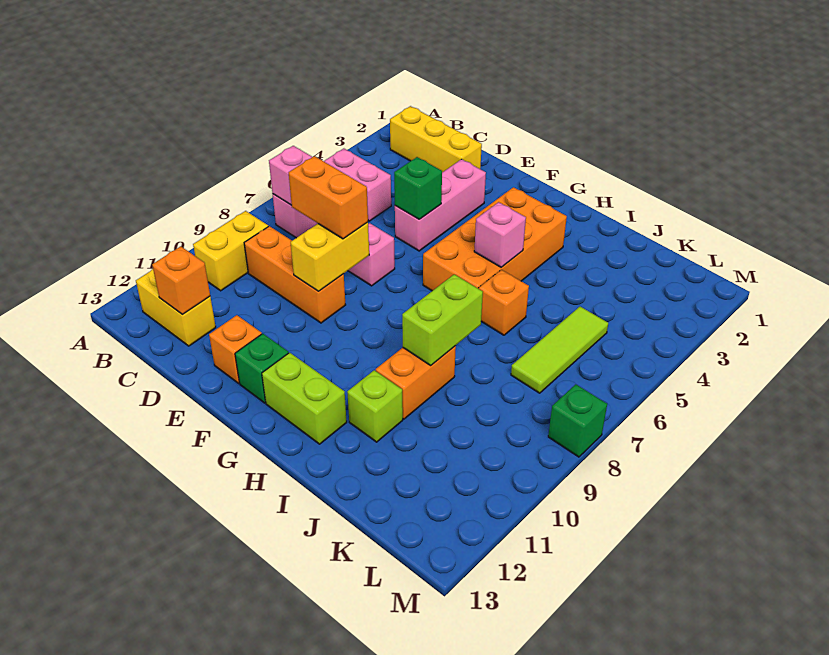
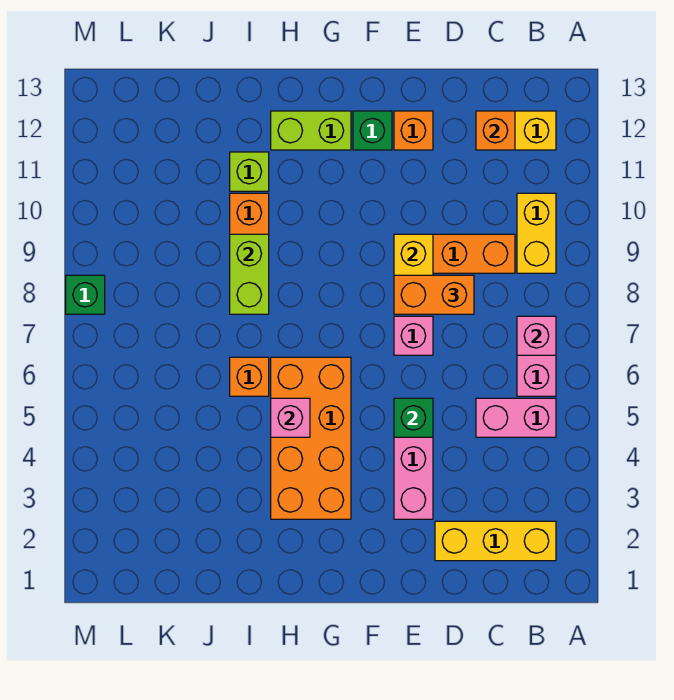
lime 1x3 tile [511,307,608,393] -> none

